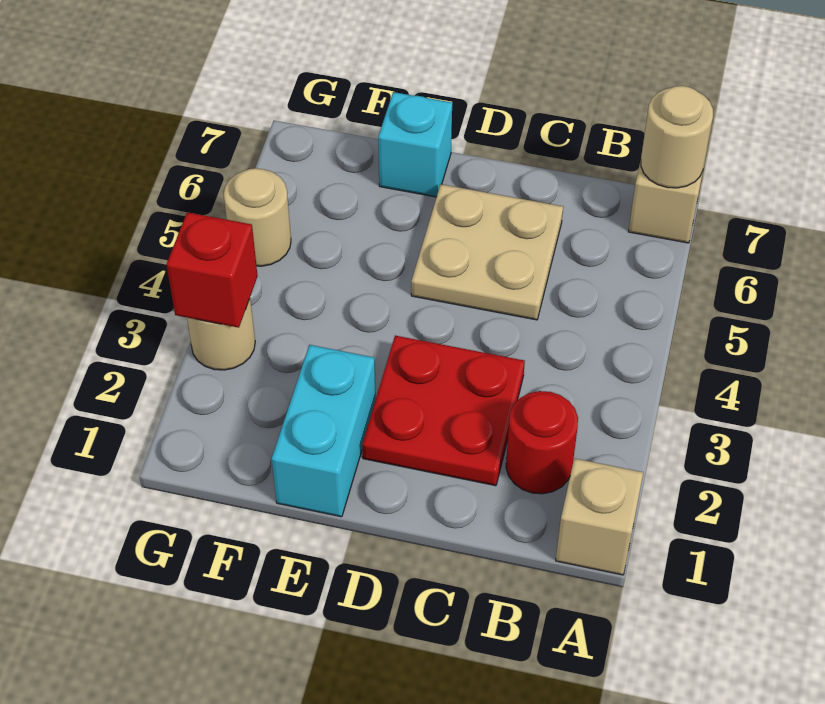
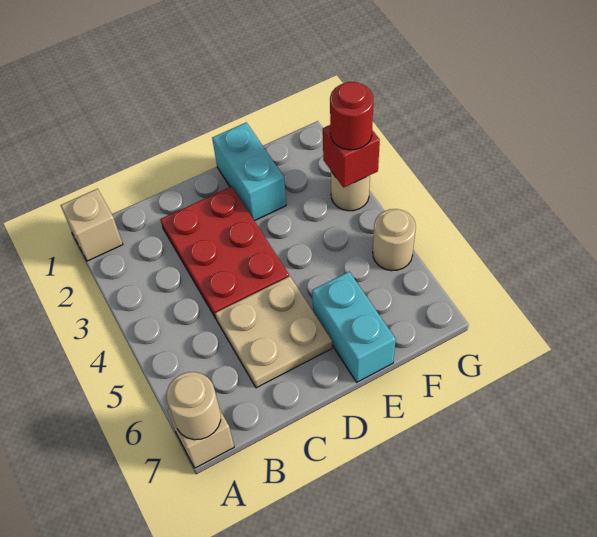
red 1x1 round brick [506,391,578,494] -> red 1x1 round brick moved to [330,82,374,150]
red 2x2 plate [362,336,525,486] -> red 2x3 plate [160,186,289,318]
cyan 1x1 brick [378,92,452,197] -> cyan 1x2 brick [312,272,396,382]

